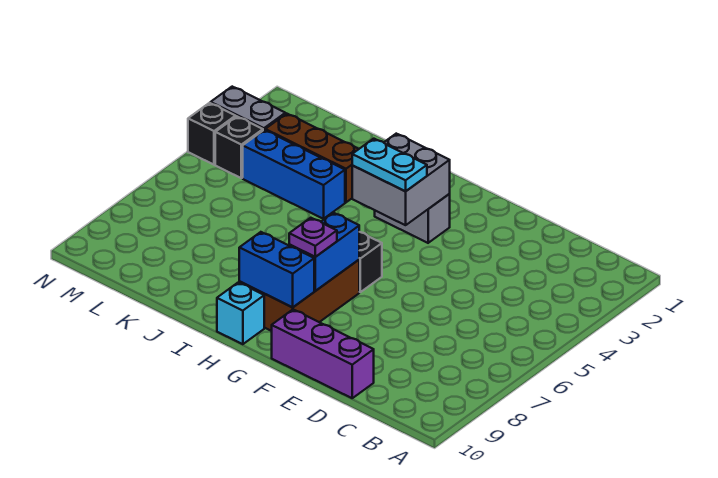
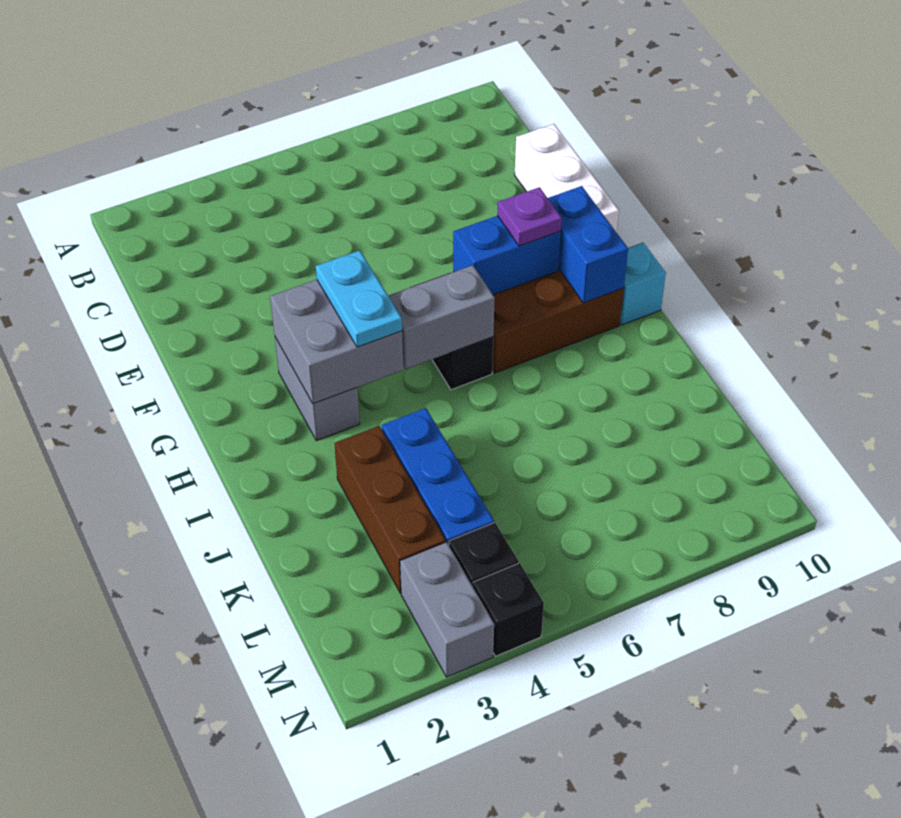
purple 1x3 brick [272,310,374,398] -> white 1x3 brick [515,124,619,232]
none -> grey 1x2 brick [388,265,495,369]

